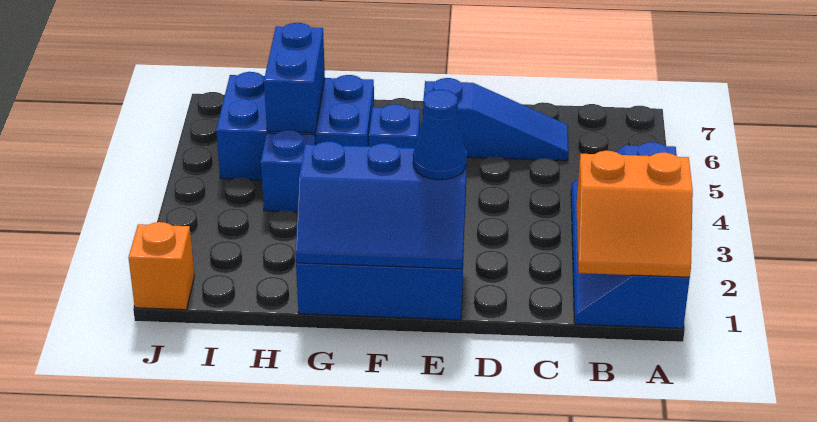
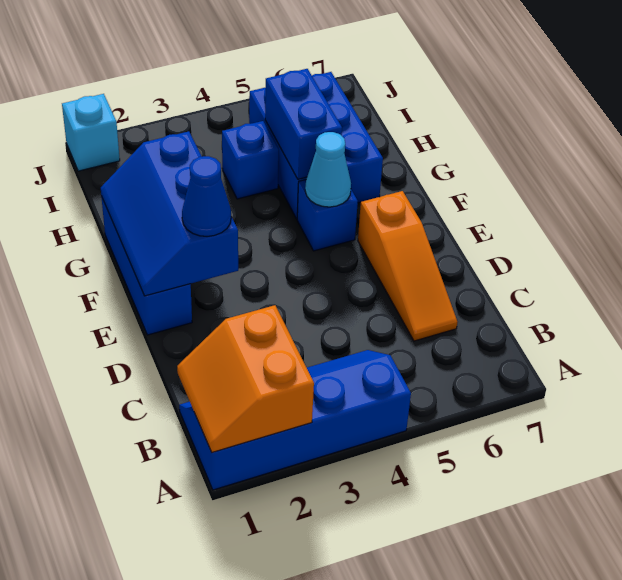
blue 1x3 slope [423,78,568,161] -> orange 1x3 slope [358,191,457,341]
none -> cyan 1x1 cone [305,132,351,207]
blue 1x2 brick [264,23,325,133] -> blue 1x2 brick turned to [265,69,342,179]
orange 1x1 brick [128,222,194,310] -> cyan 1x1 brick [62,94,120,171]

